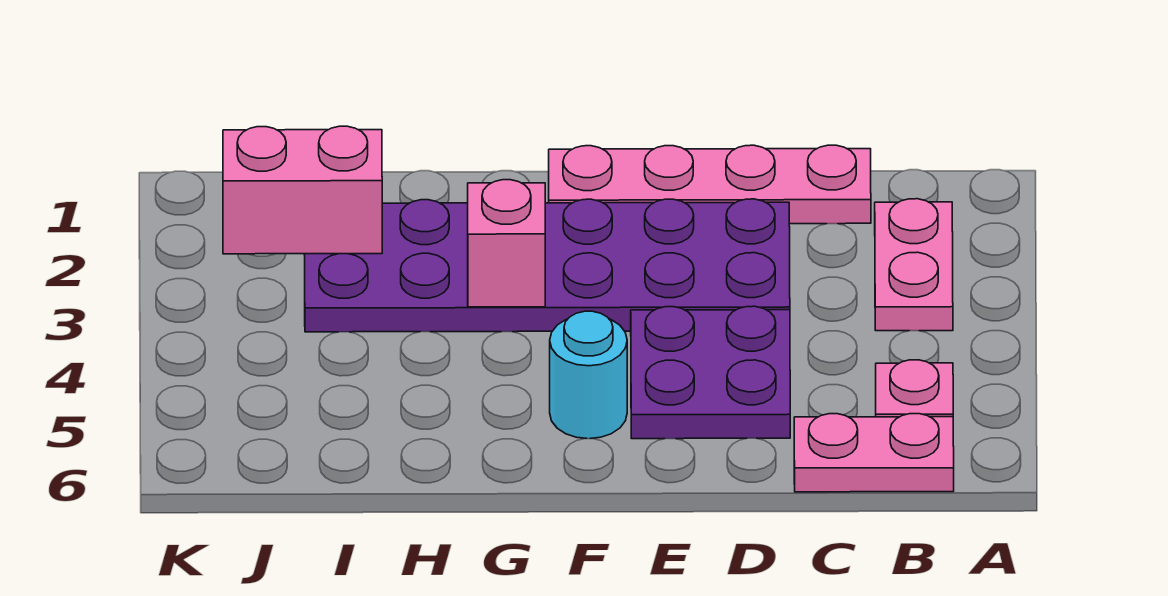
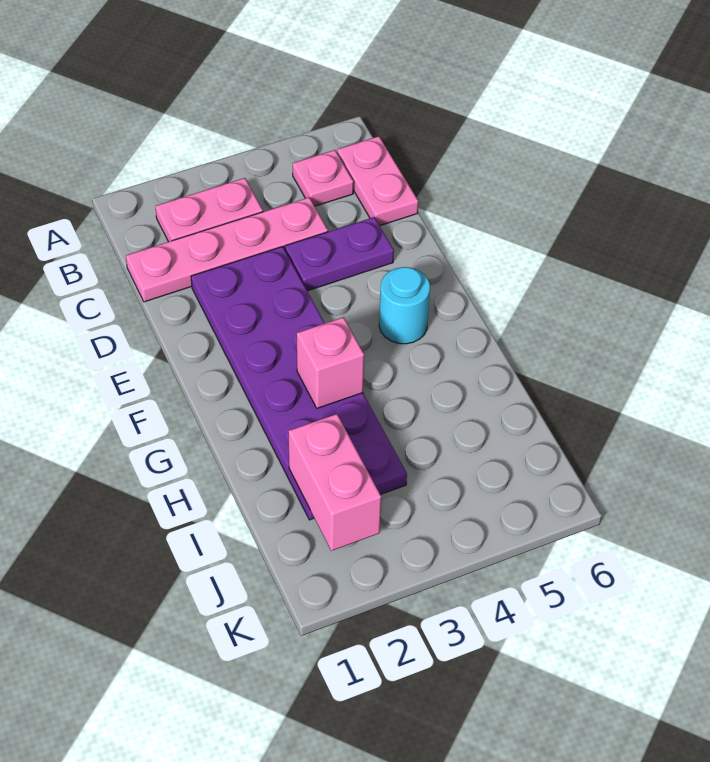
pink 1x4 plate [549,145,871,224] -> pink 1x4 plate turned to [126,198,328,302]
purple 2x2 plate [631,306,790,439] -> purple 1x2 plate [285,217,394,291]

